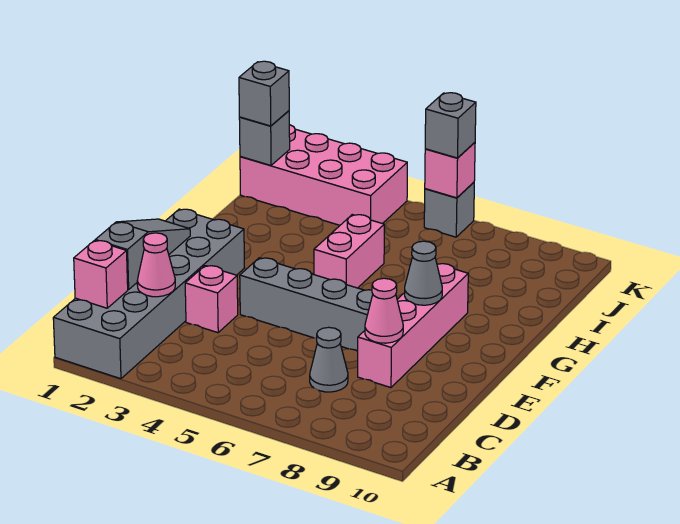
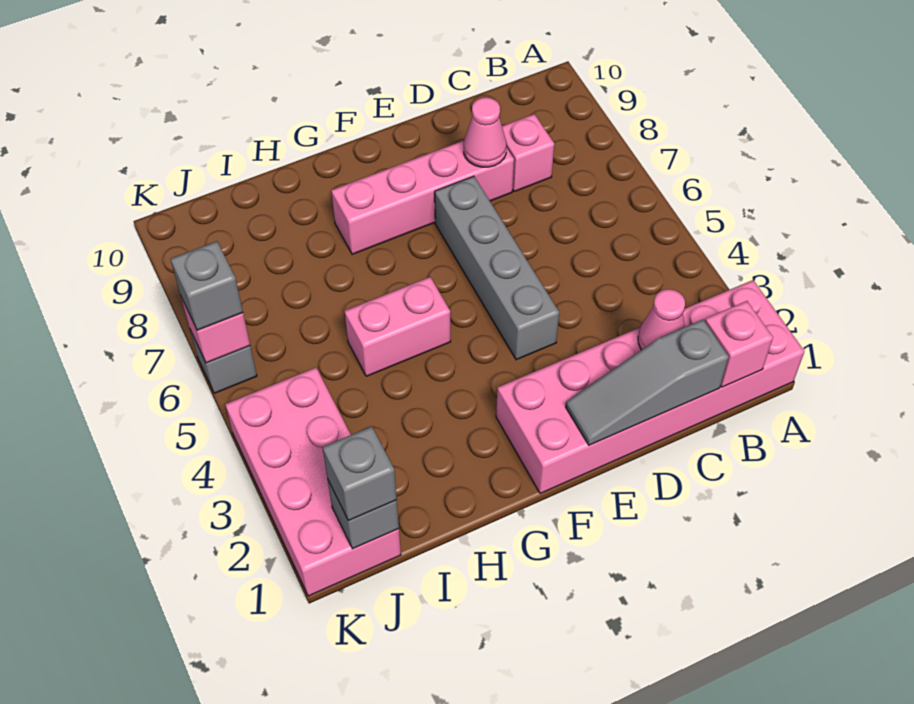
grey 2x6 brick [53,209,244,379] -> pink 2x6 brick [496,280,805,494]
grey 1x1 cone [310,327,348,392] -> none
pink 1x1 brick [185,266,238,333] -> pink 1x1 brick moved to [502,114,554,192]
grey 1x1 cone [405,241,442,305] -> none

